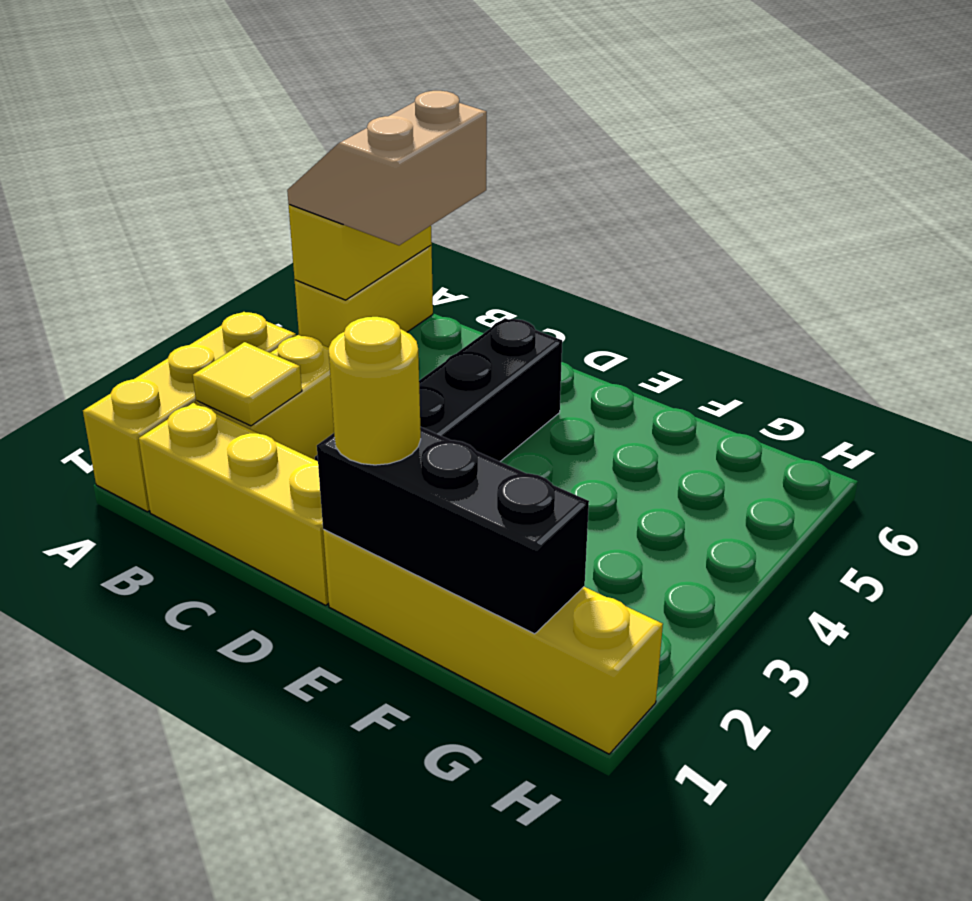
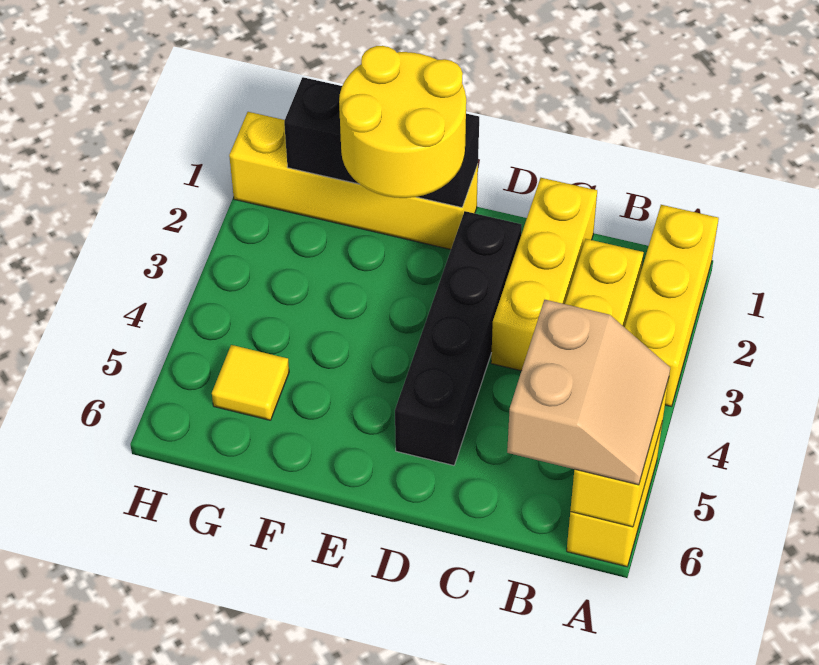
yellow 1x3 brick [139,403,329,605] -> yellow 1x3 brick turned to [491,178,597,371]
yellow 1x1 tile [193,342,302,426] -> yellow 1x1 tile moved to [212,345,289,420]
yellow 1x1 round brick [329,317,421,465] -> yellow 2x2 round brick [339,46,466,198]

